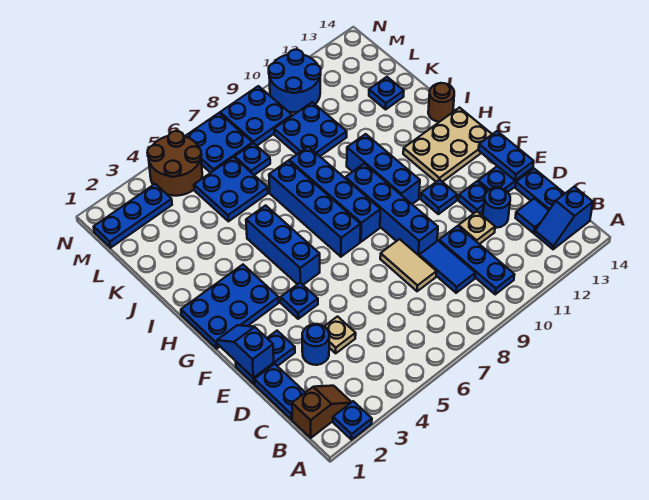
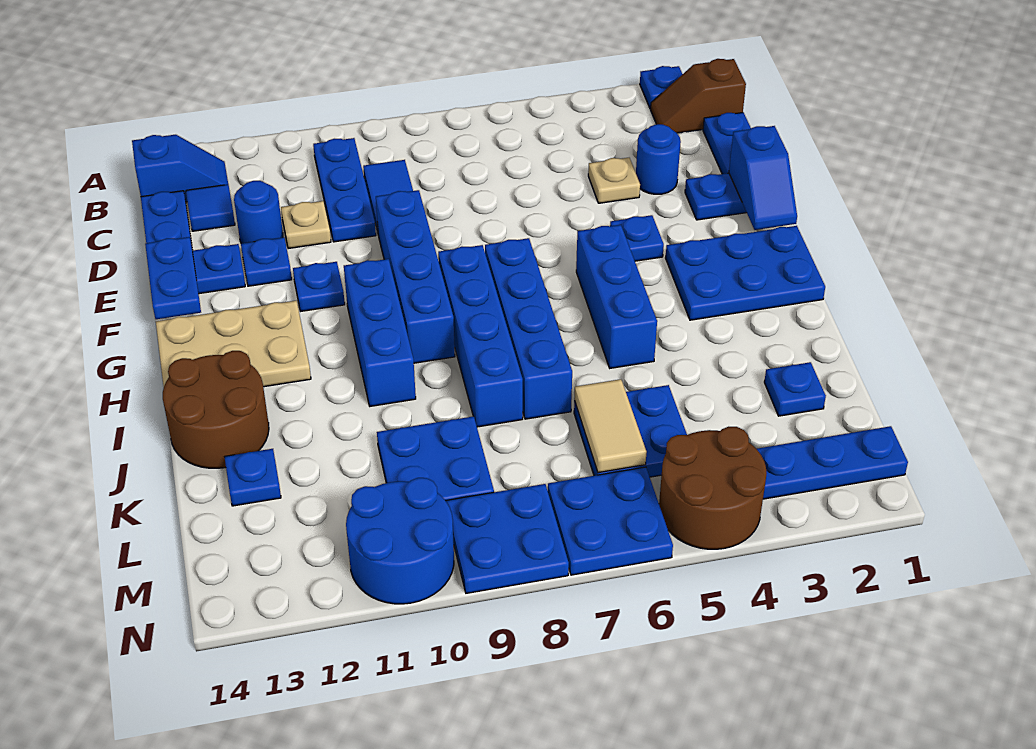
tan 1x2 tile [380,239,436,291] -> tan 1x2 tile moved to [574,379,647,473]
brown 1x1 round brick [428,83,454,122] -> brown 2x2 round brick [163,351,269,468]
blue 1x1 plate [235,143,270,175] -> blue 1x1 plate moved to [764,362,826,416]

